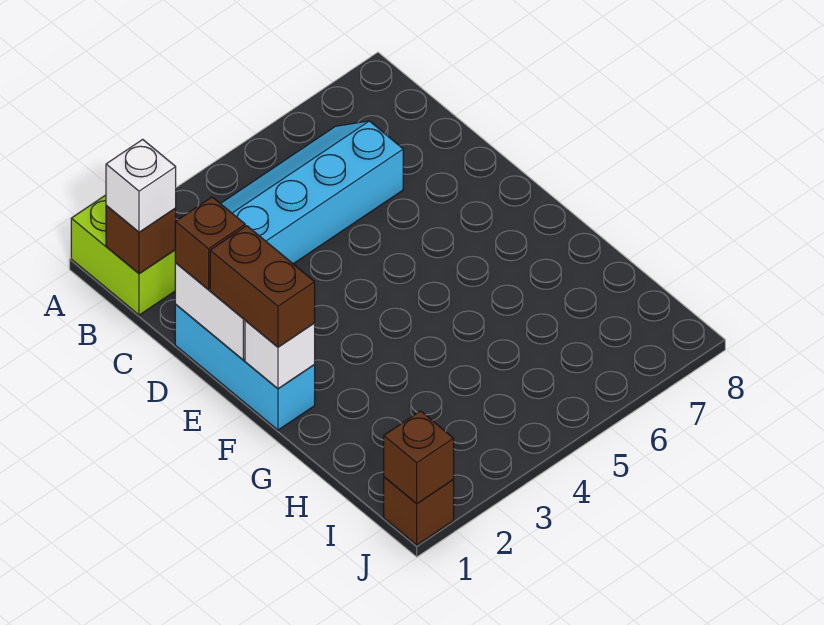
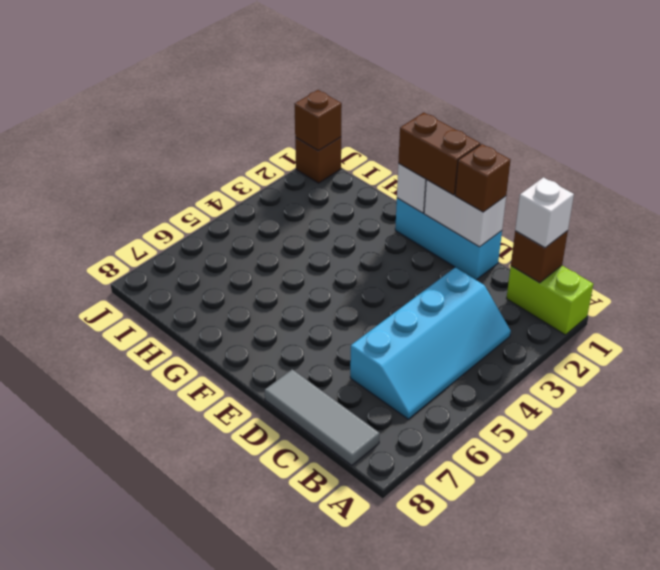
none -> grey 1x3 tile [265,369,380,465]

